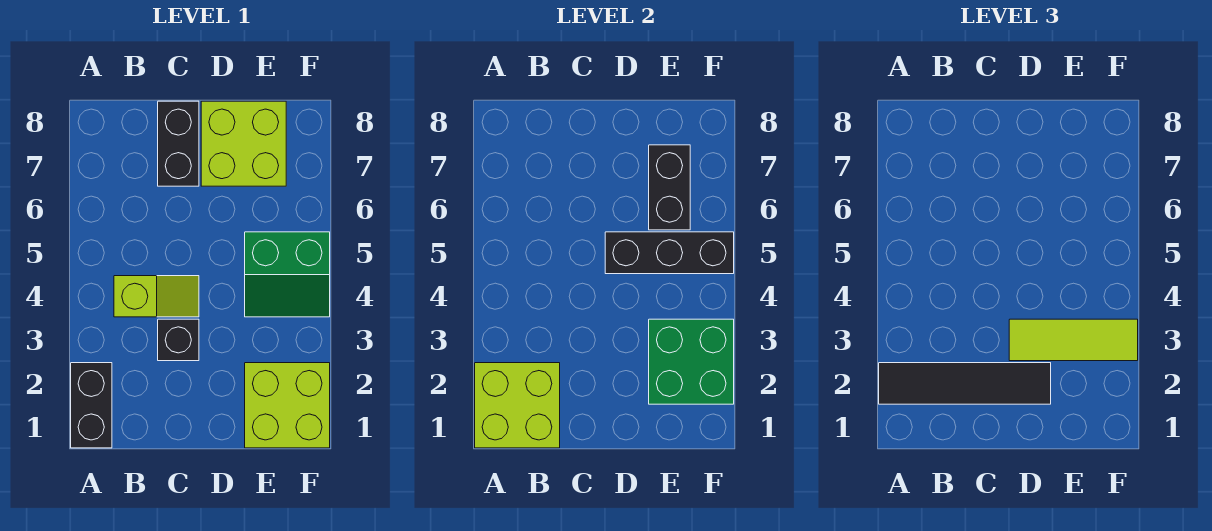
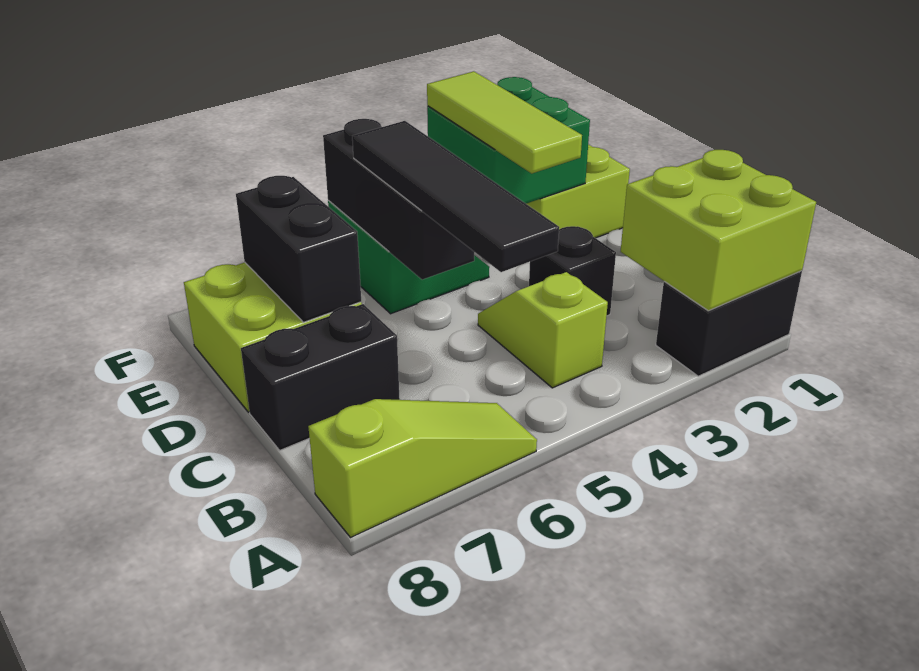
black 1x4 tile [879,363,1051,404] -> black 1x4 tile moved to [352,121,559,272]
none -> lime 1x3 slope [308,399,537,537]
black 1x2 brick [649,145,690,230] -> black 1x2 brick turned to [236,176,361,322]

